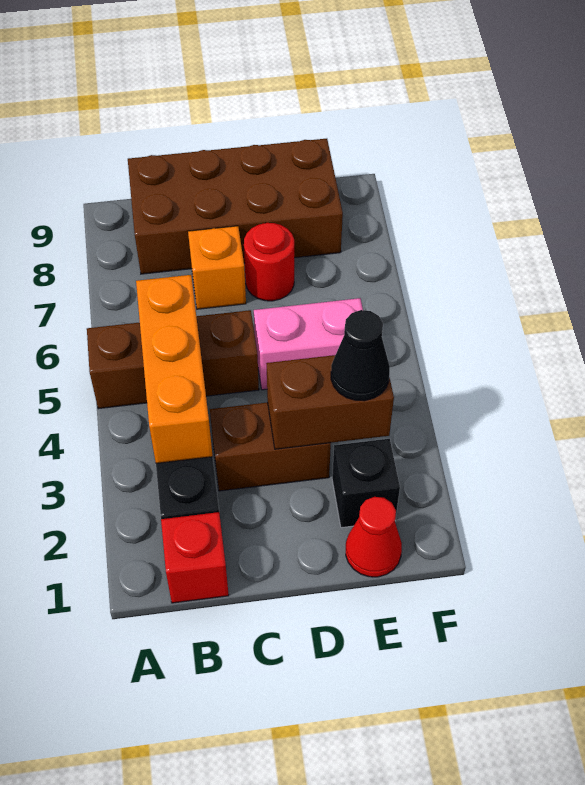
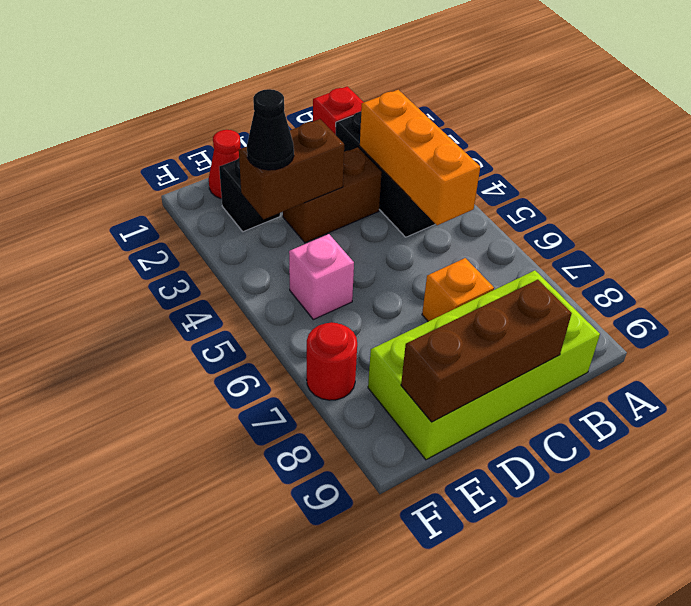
brown 1x3 brick [87,310,259,409] -> brown 1x3 brick moved to [401,280,572,422]
brown 2x4 brick [128,139,343,274] -> lime 2x4 brick [368,270,600,460]
pink 1x2 brick [254,298,363,390] -> pink 1x1 brick [289,234,354,320]
red 1x1 round brick [244,223,294,301] -> red 1x1 round brick moved to [307,322,357,400]

